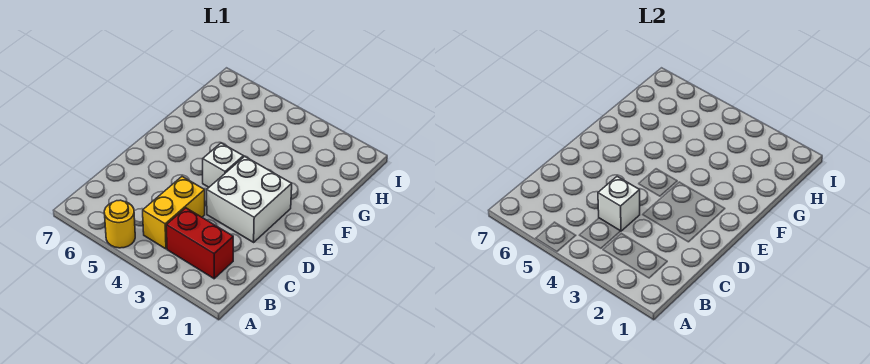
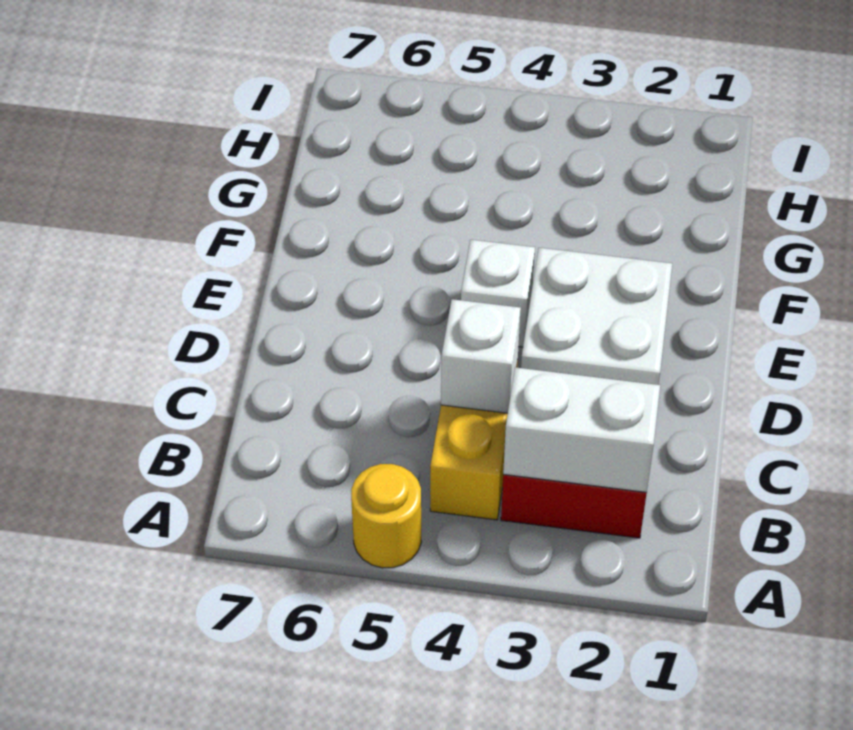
none -> white 1x2 brick [503,367,660,492]

